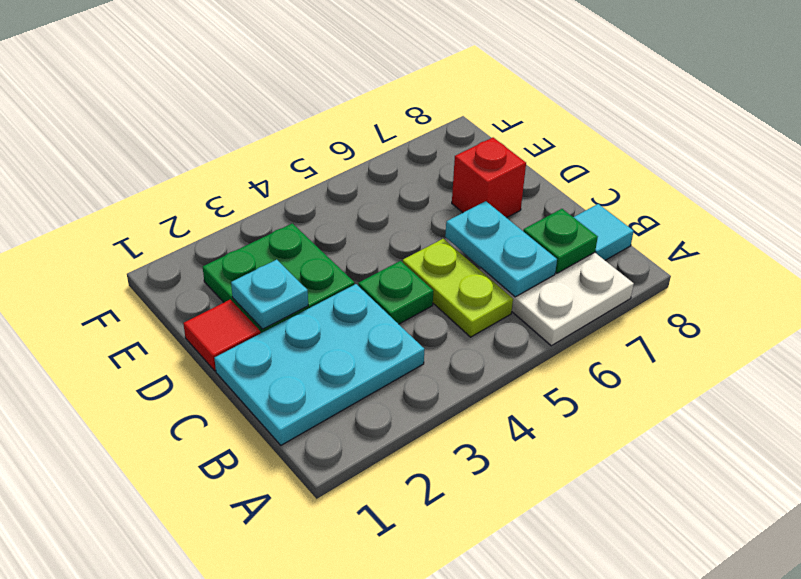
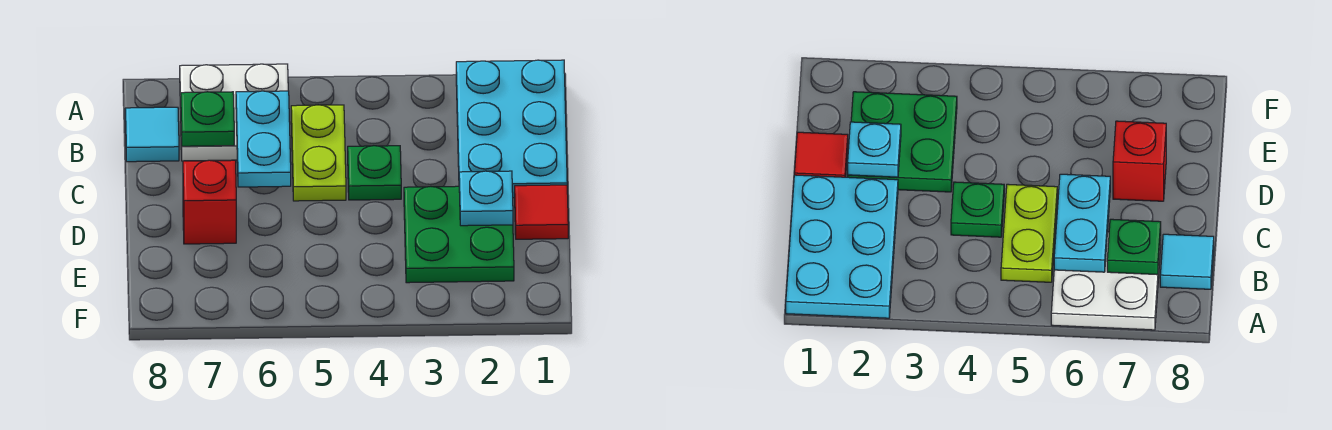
cyan 2x3 plate [214,284,424,445] -> cyan 2x3 plate turned to [456,60,567,198]

